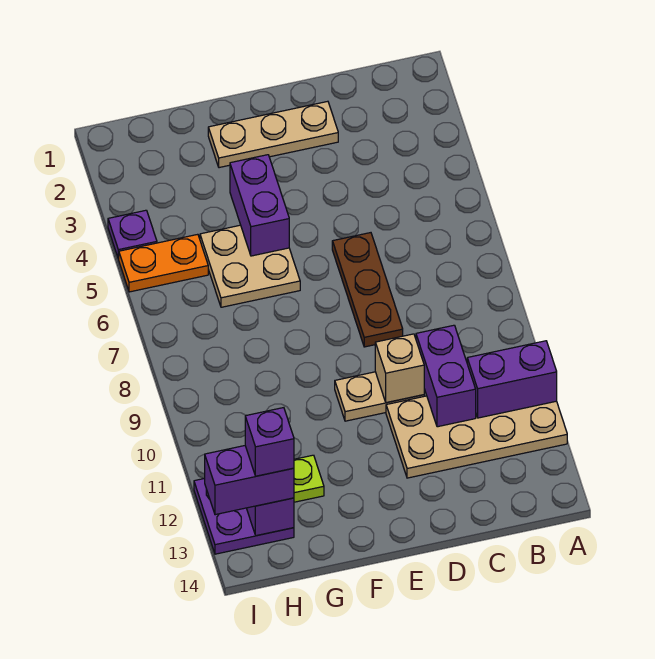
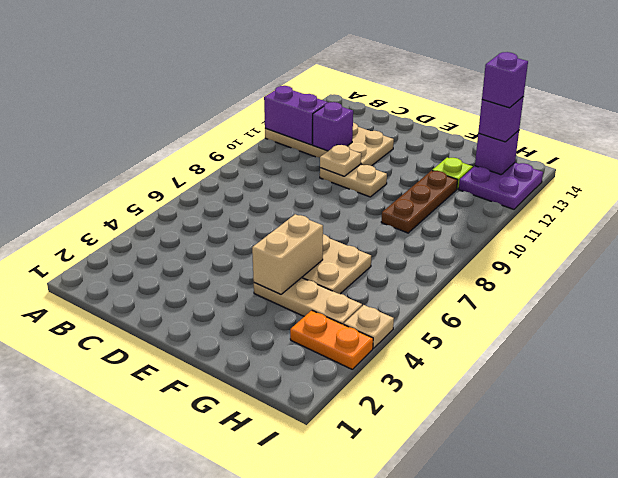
purple 1x2 brick [416,325,476,427] -> purple 1x1 brick [313,102,353,151]
tan 1x3 plate [208,101,338,168] -> tan 1x3 plate moved to [254,278,362,324]
brown 1x3 plate [332,233,403,347] -> brown 1x3 plate moved to [381,171,458,233]
tan 1x1 brick [375,334,424,403] -> tan 1x1 plate [320,145,361,176]
purple 1x2 brick [230,155,289,256] -> tan 1x2 brick [252,214,323,294]
orange 1x2 plate [119,234,208,292] -> orange 1x2 plate moved to [290,310,373,369]
purple 1x2 brick [205,446,294,515] -> purple 1x1 brick [478,96,524,142]
purple 1x1 plate [108,210,157,259] -> tan 1x1 plate [344,305,394,348]

